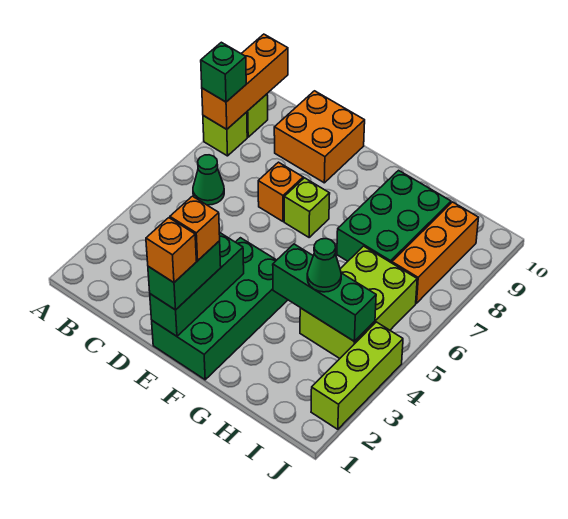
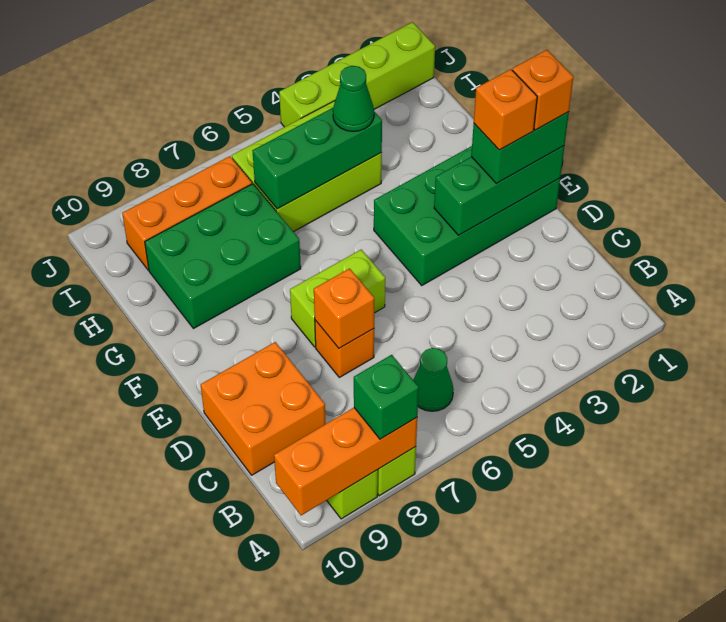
none -> orange 1x1 brick [314,269,374,348]
lime 1x1 brick [284,178,330,237] -> lime 1x2 brick [290,250,385,347]
green 1x3 brick [273,244,376,341] -> green 1x3 brick turned to [253,108,382,209]
lime 1x3 brick [311,322,403,429] -> lime 1x4 brick [279,22,435,127]

